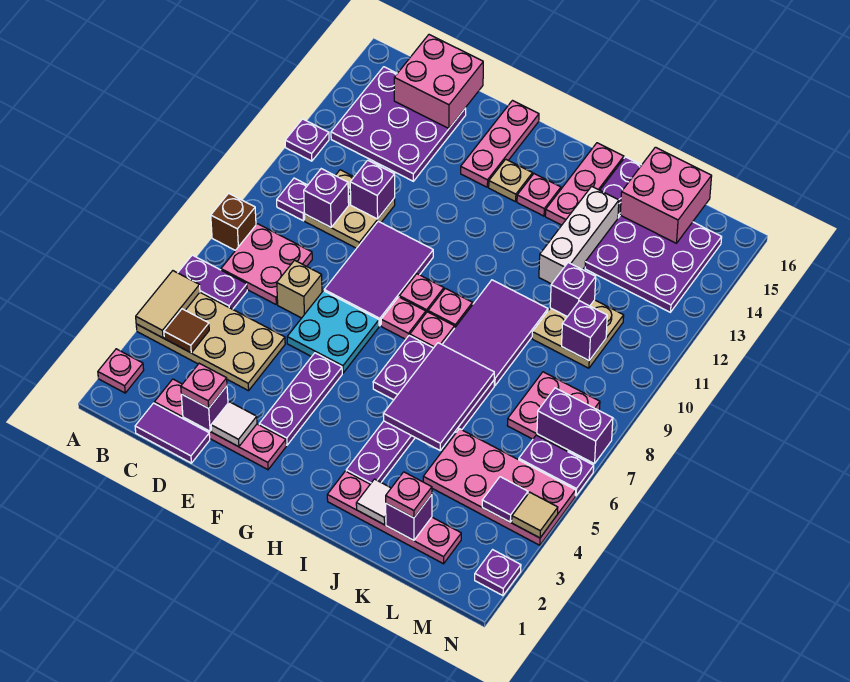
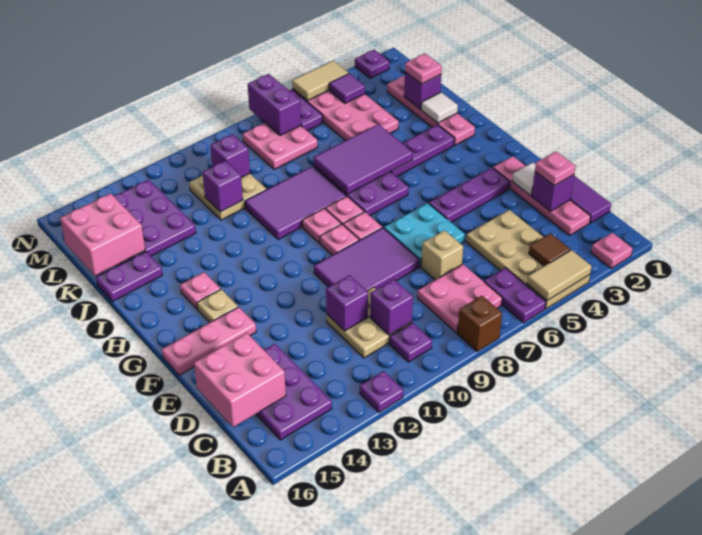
purple 3x3 plate [331,67,466,181] -> purple 2x3 plate [256,344,332,440]
pink 1x3 plate [545,143,624,225] -> none
white 1x3 brick [539,186,619,284] -> none
tan 1x1 tile [512,492,558,538] -> tan 1x2 tile [292,61,349,101]

